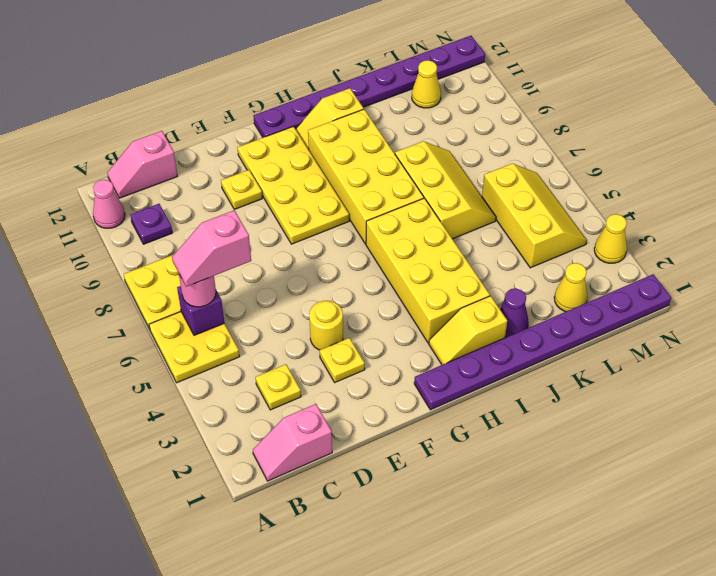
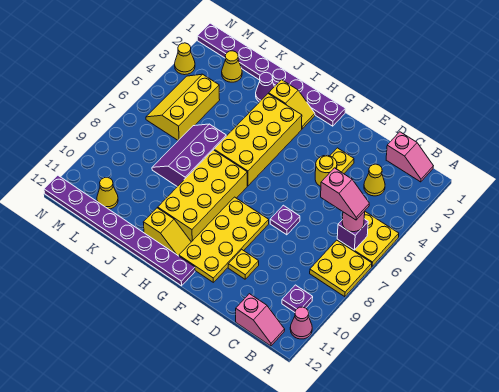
yellow 1x1 plate [256,364,301,410] -> yellow 1x1 cone [364,164,385,196]
none -> purple 1x1 plate [270,205,300,235]
yellow 2x3 slope [395,141,496,239] -> purple 2x3 slope [152,124,226,187]

